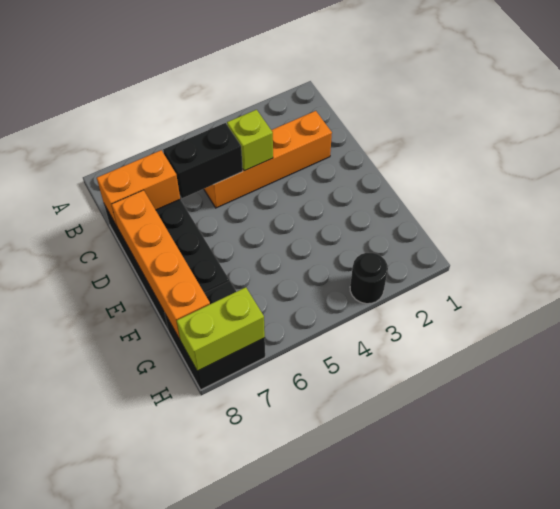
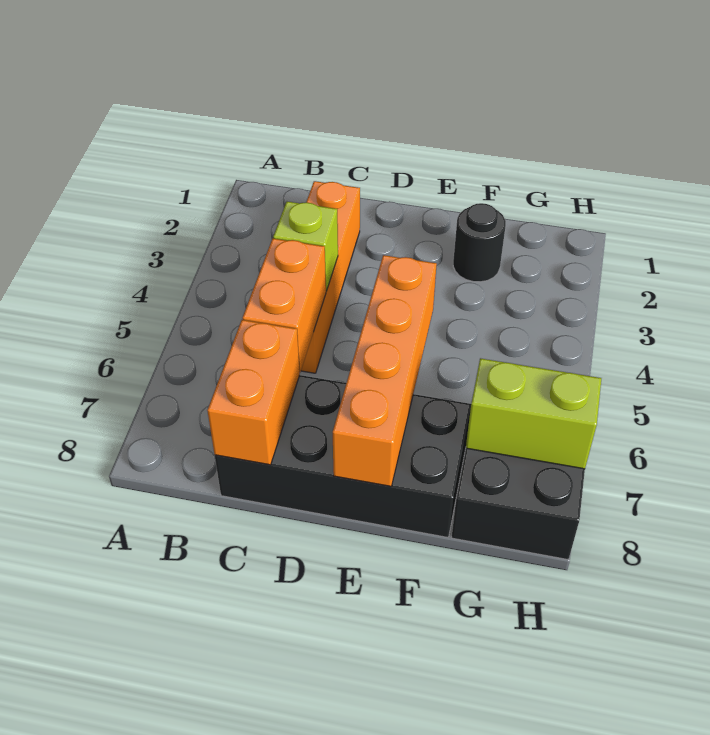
black 1x2 brick [163,123,243,198] -> orange 1x2 brick [243,239,326,372]
orange 1x4 brick [111,190,210,339] -> orange 1x4 brick turned to [333,255,437,486]
black 1x1 round brick [350,253,388,304] -> black 1x1 round brick moved to [453,203,506,282]
lime 1x2 brick [177,287,265,371] -> lime 1x2 brick turned to [466,358,601,469]

